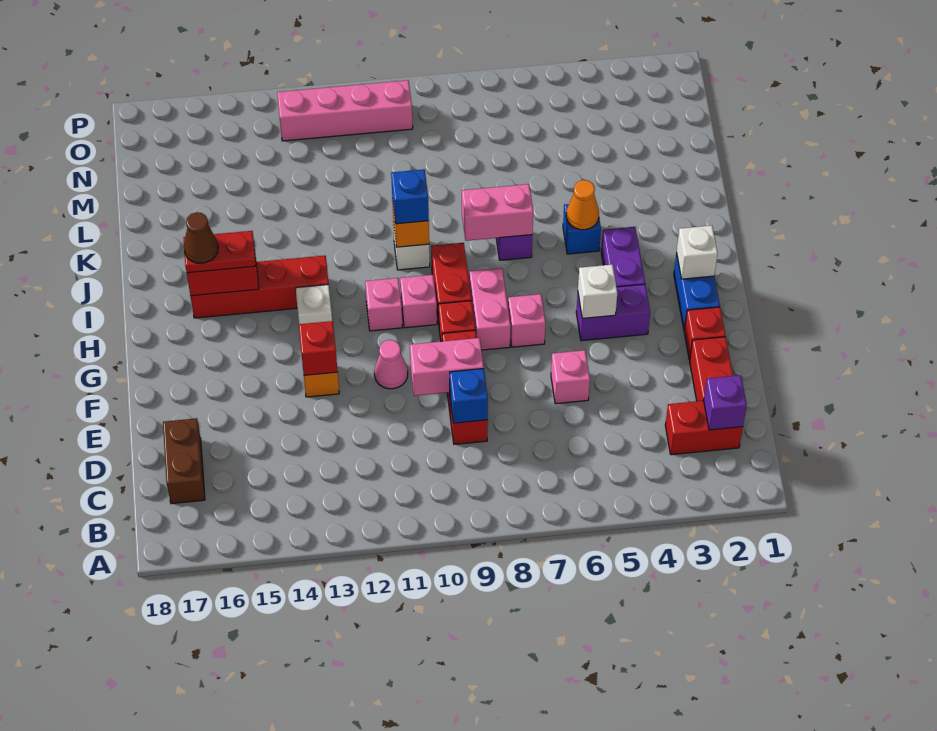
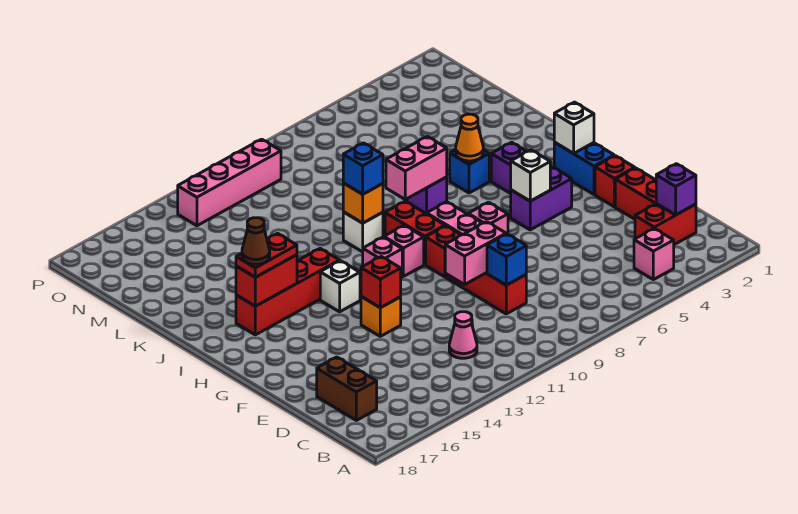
pink 1x1 brick [551,350,590,404] -> pink 1x1 brick moved to [634,228,674,280]
pink 1x1 cone [374,340,408,389] -> pink 1x1 cone moved to [449,312,477,358]

